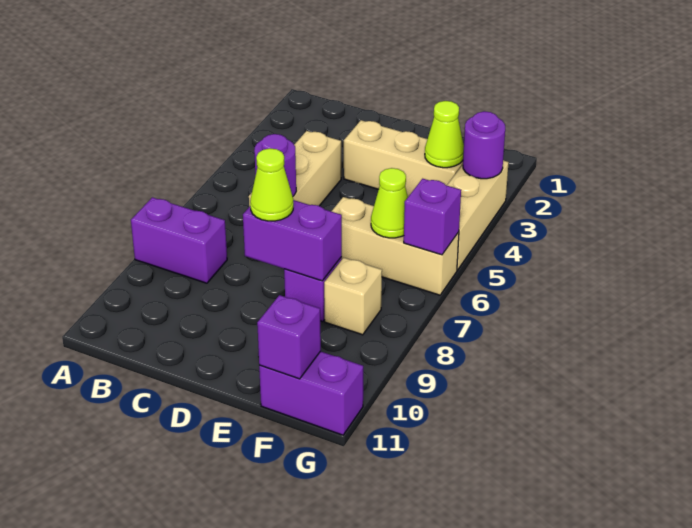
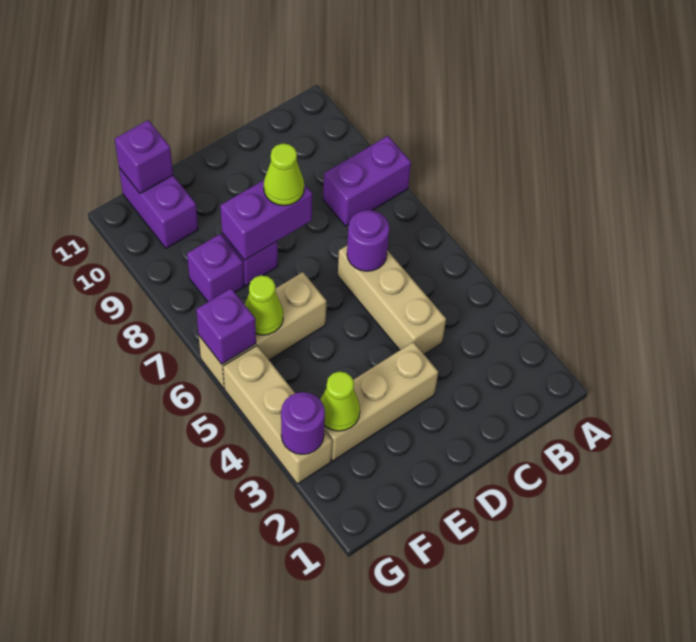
tan 1x1 brick [324,258,382,335] -> purple 1x1 brick [187,234,244,302]
purple 1x2 brick [259,351,363,435] -> purple 1x2 brick turned to [119,168,198,248]

